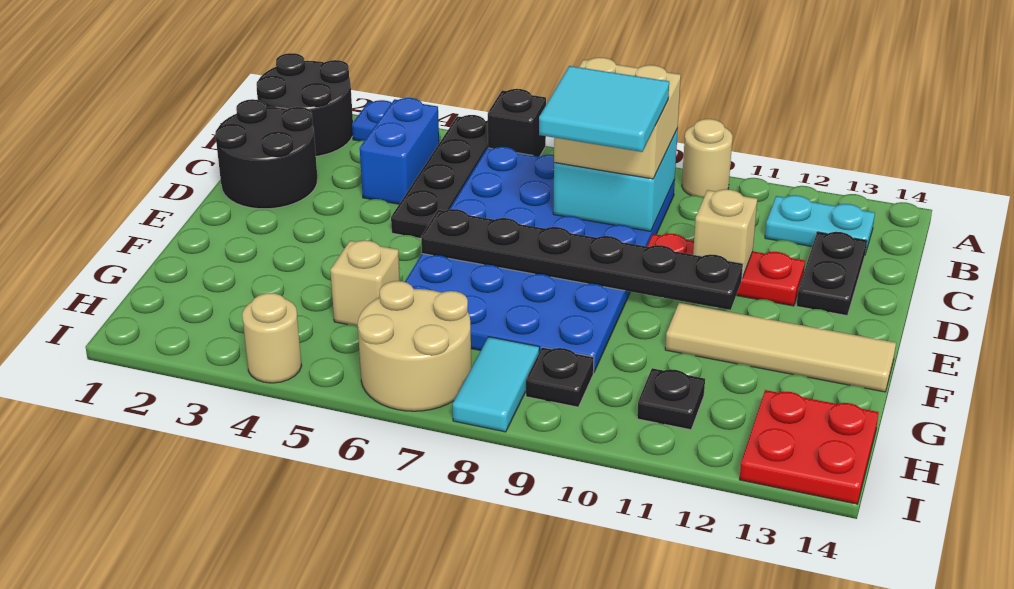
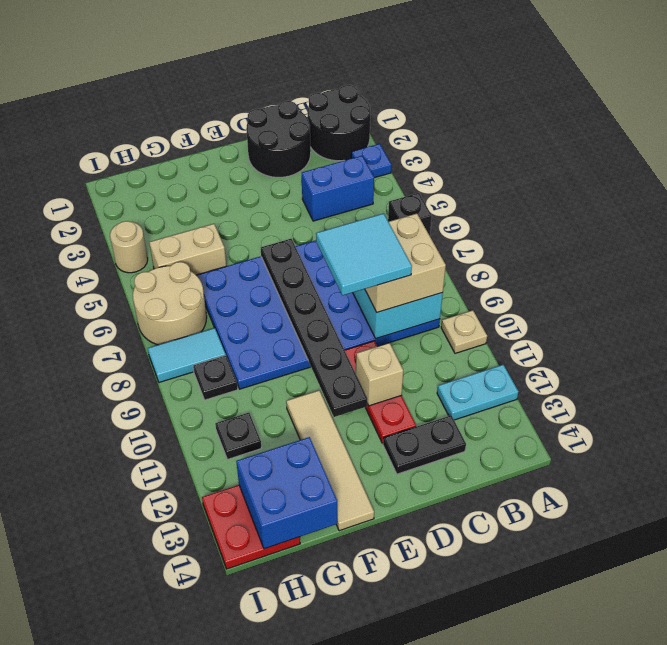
black 1x4 plate [391,115,488,238] -> none
tan 1x1 round brick [682,119,733,198] -> tan 1x1 plate [441,310,487,353]
cyan 1x2 plate [765,195,875,254] -> cyan 1x2 plate turned to [437,365,518,420]
tan 1x1 brick [330,240,400,326] -> tan 1x2 brick [149,224,226,275]
none -> blue 2x2 brick [236,437,337,549]

